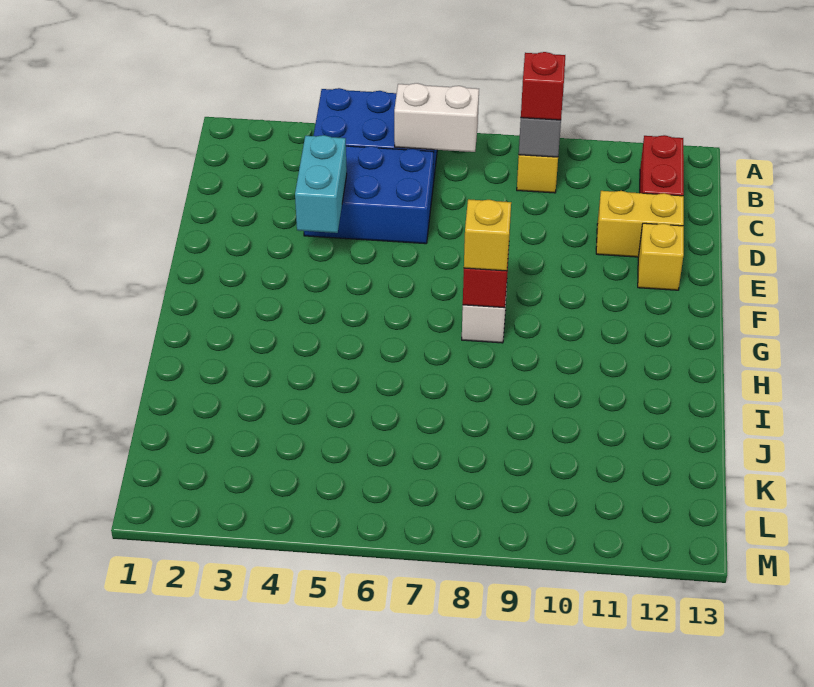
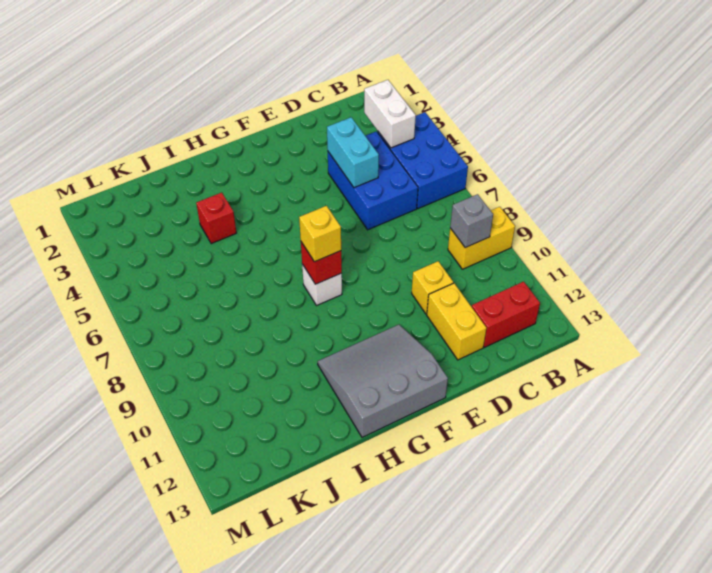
white 1x2 brick [394,83,479,152] -> white 1x2 brick moved to [364,80,416,148]
red 1x1 brick [521,52,565,120] -> red 1x1 brick moved to [196,193,236,244]
cyan 1x2 brick [295,135,347,233] -> cyan 1x2 brick turned to [327,117,379,188]
yellow 1x1 brick [638,223,684,290] -> yellow 1x1 brick moved to [412,261,453,314]
none -> grey 3x3 slope [318,325,448,437]

